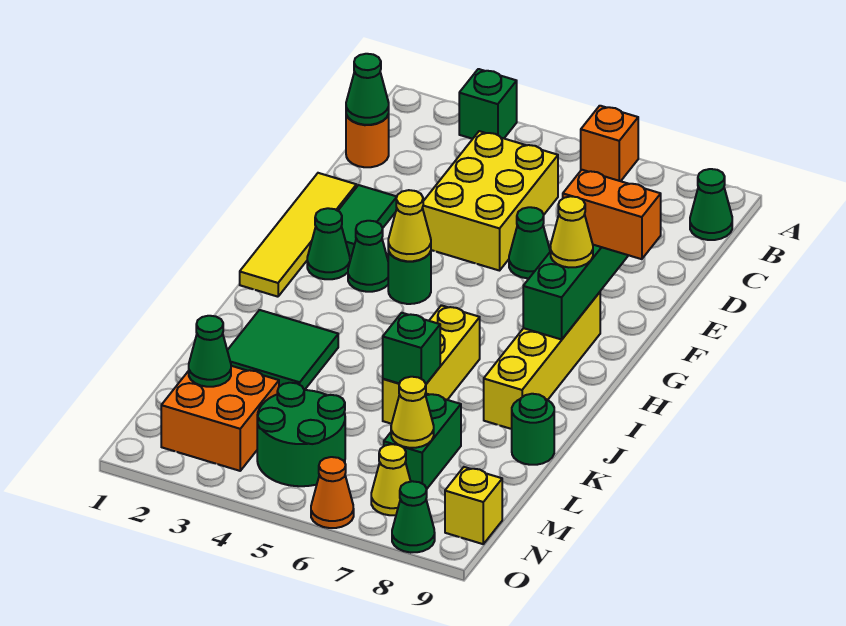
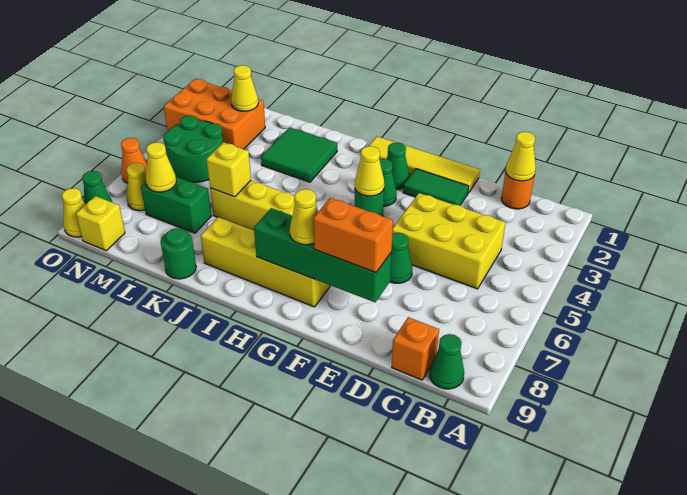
green 1x1 brick [459,69,517,139] -> none
orange 1x1 brick [581,106,638,181] -> orange 1x1 brick moved to [392,317,439,380]
green 1x1 cone [346,54,389,125] -> yellow 1x1 cone [506,132,536,181]
orange 1x2 brick [563,170,661,259] -> orange 1x2 brick turned to [313,198,393,272]
green 1x1 brick [383,313,440,384] -> yellow 1x1 brick [207,142,251,197]
orange 2x2 brick [161,366,279,471] -> orange 2x3 brick [164,79,265,149]
green 1x1 cone [189,316,231,387] -> yellow 1x1 cone [231,65,258,111]
none -> yellow 1x1 cone [62,188,85,237]

